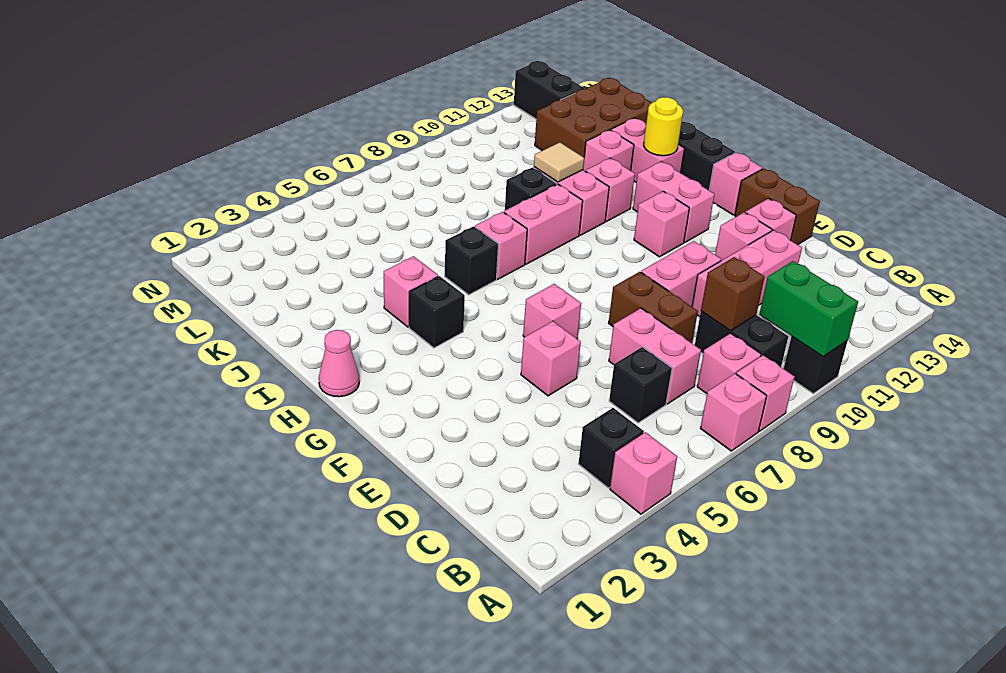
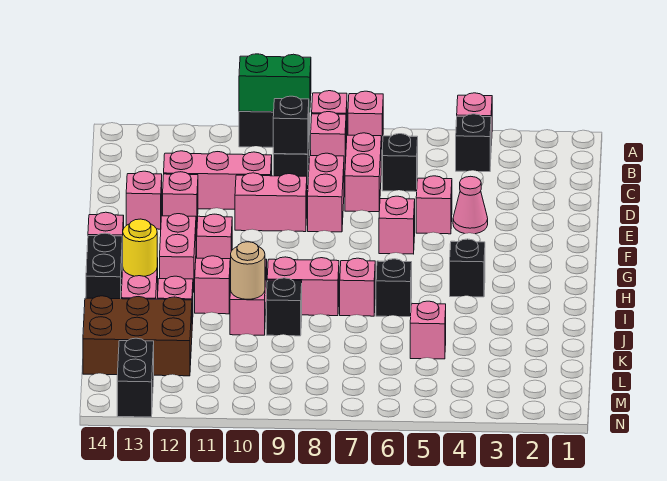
green 1x2 brick [759,261,858,357] -> green 1x2 brick turned to [239,54,311,112]
brown 1x1 brick [701,257,764,331] -> black 1x1 brick [273,96,309,154]
brown 1x2 brick [609,272,698,343] -> pink 1x2 brick [308,153,344,232]
brown 1x2 brick [735,169,820,245] -> none
pink 1x1 cone [319,330,359,397] -> pink 1x1 cone moved to [453,176,488,234]
pink 1x1 brick [384,256,438,327] -> pink 1x1 brick moved to [410,301,446,359]
tan 1x1 tile [534,143,584,182] -> tan 1x1 round brick [230,242,265,299]

